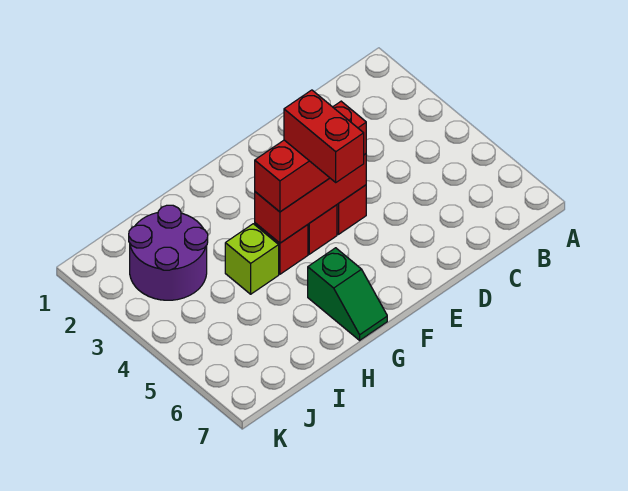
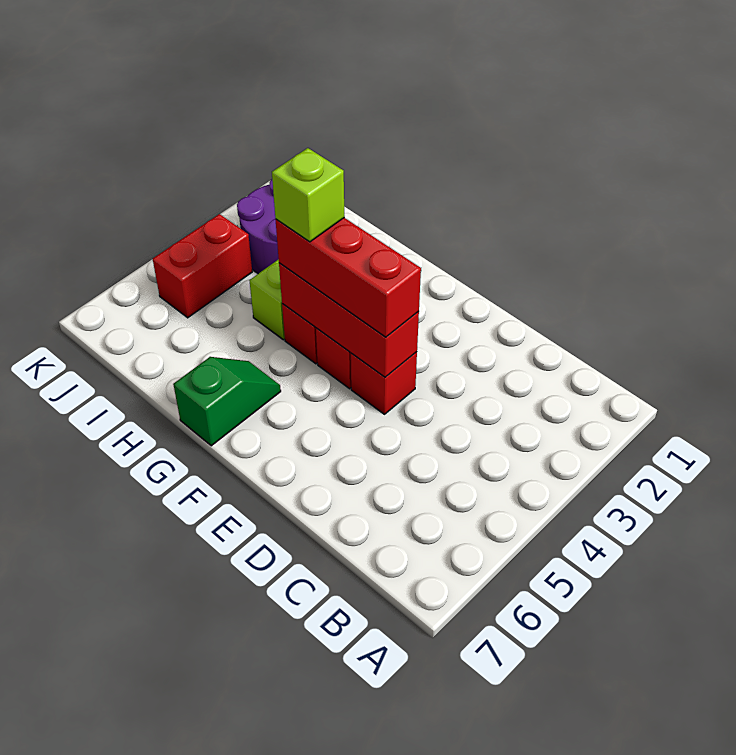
red 1x2 brick [284,90,364,182] -> red 1x2 brick moved to [153,214,252,318]
none -> lime 1x1 brick [272,148,345,242]
green 1x2 slope [308,248,387,340] -> green 1x2 slope turned to [173,357,281,446]

